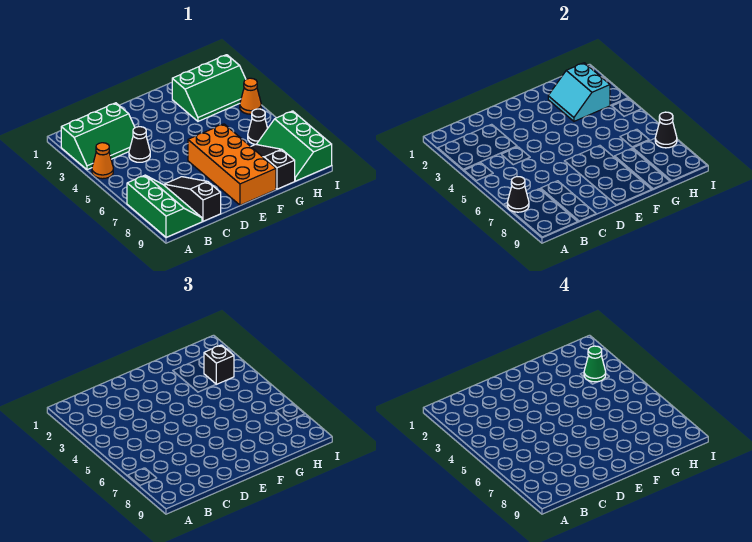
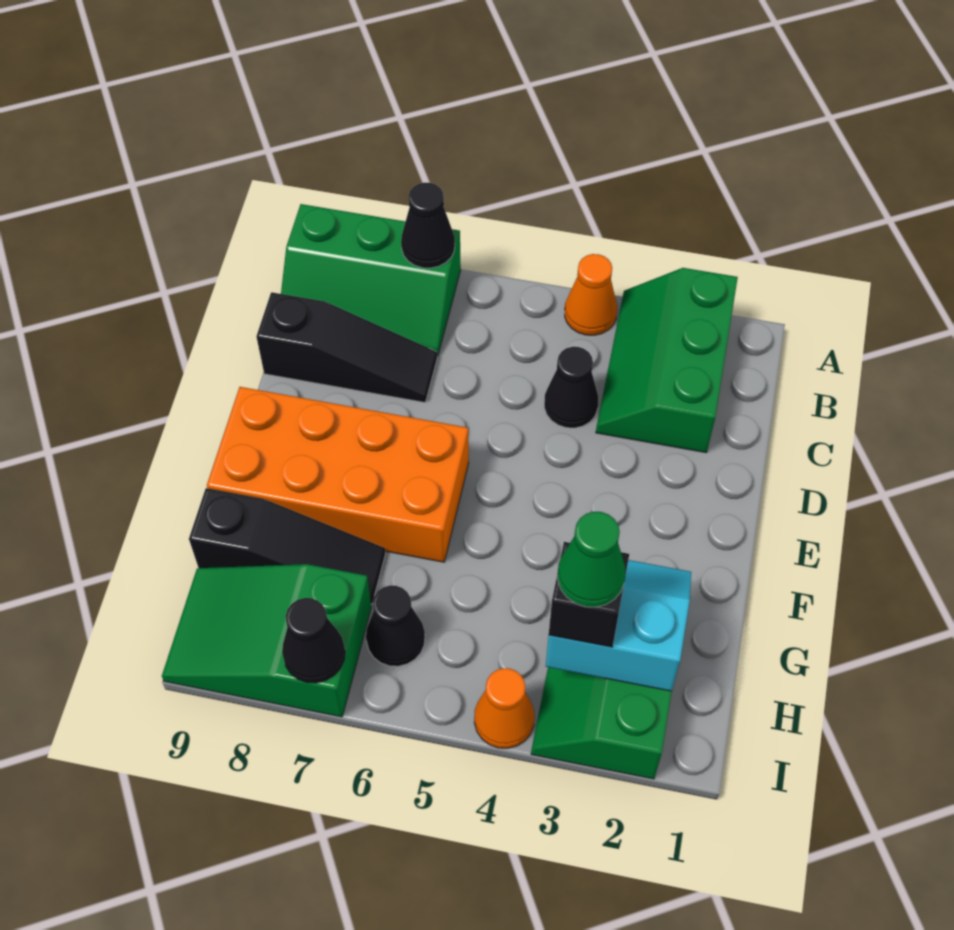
green 2x3 slope [257,111,332,181] -> green 2x3 slope turned to [162,564,371,717]

